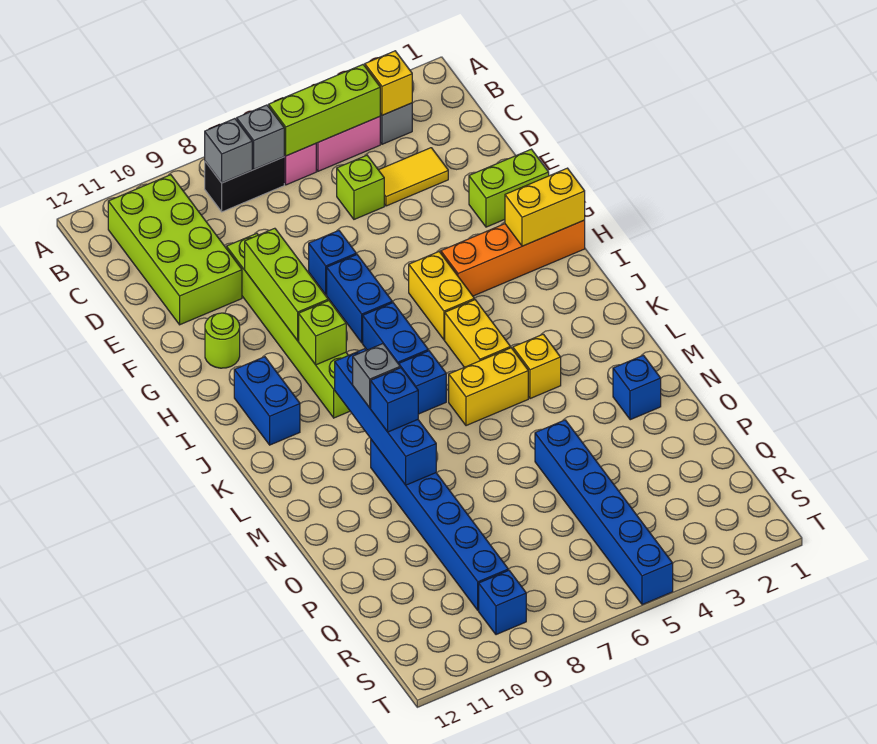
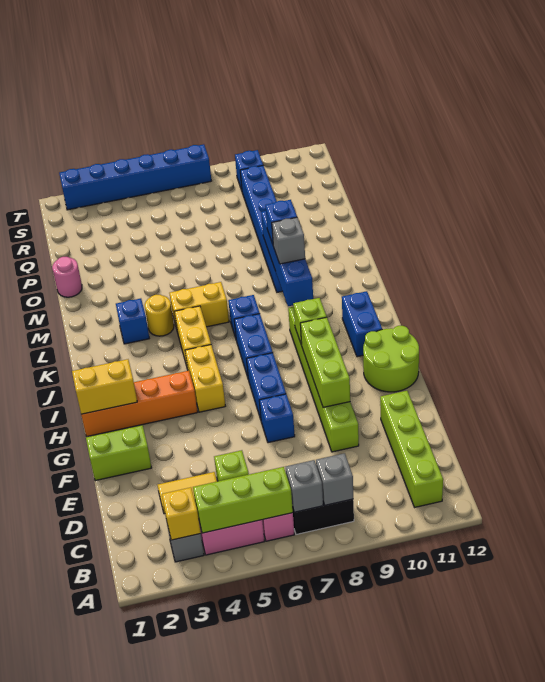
lime 2x4 brick [108,175,242,325] -> lime 1x4 brick [380,391,443,507]
lime 1x1 round brick [205,313,240,368] -> lime 2x2 round brick [363,326,419,392]
yellow 1x1 brick [513,334,561,399] -> yellow 1x1 round brick [145,295,174,336]
blue 1x1 brick [613,355,661,420] -> blue 1x1 brick moved to [116,298,149,344]
none -> pink 1x1 round brick [52,257,82,297]
blue 1x6 brick [535,420,673,605] -> blue 1x6 brick turned to [59,144,211,210]

